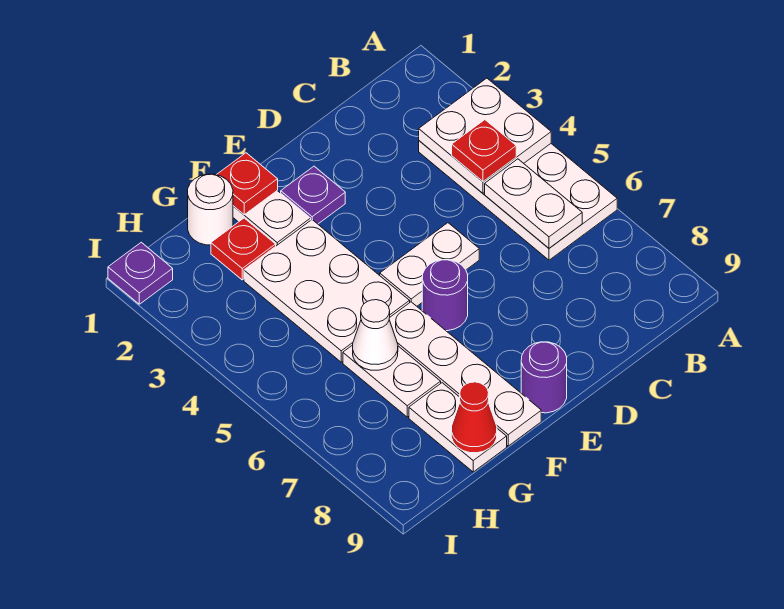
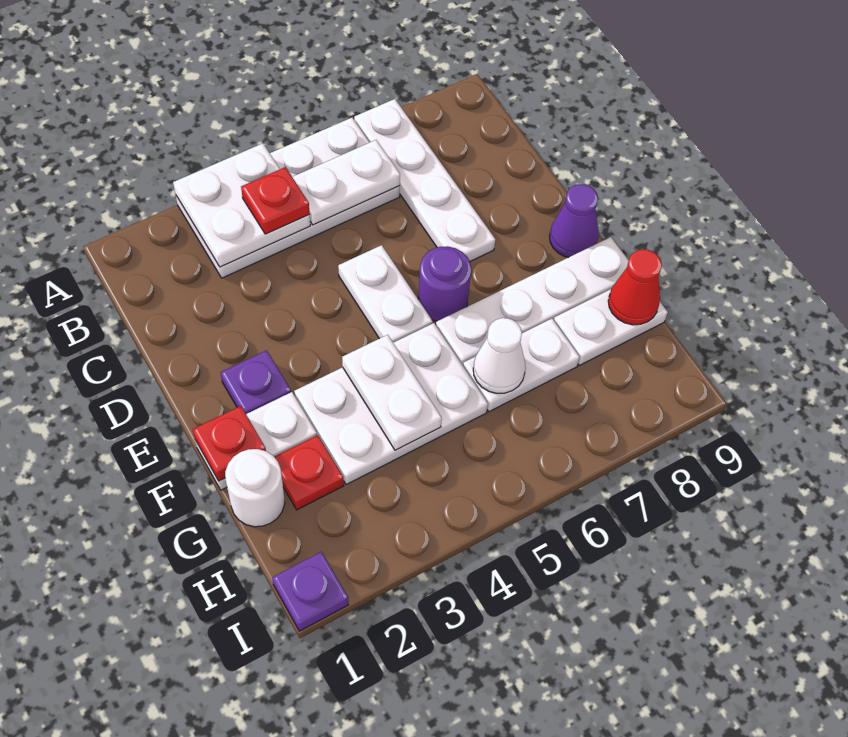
none -> white 1x4 plate [354,99,495,261]
purple 1x1 round brick [521,342,567,413] -> purple 1x1 cone [550,184,599,258]
none -> white 1x2 plate [342,335,442,450]

